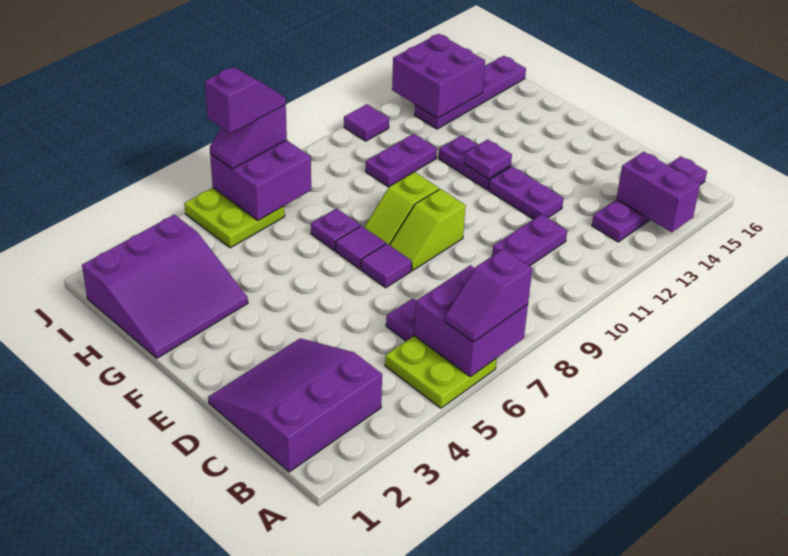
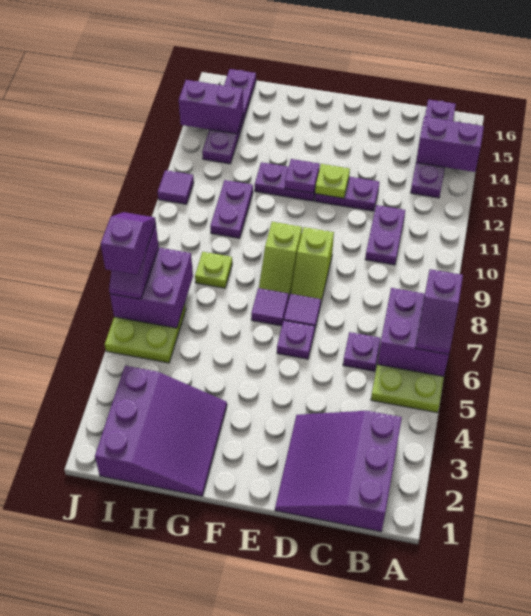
none -> lime 1x1 plate [315,164,350,198]
purple 1x1 plate [311,208,360,251] -> purple 1x1 plate moved to [277,320,315,359]
none -> lime 1x1 plate [195,252,232,288]
purple 2x2 brick [392,34,485,118] -> purple 1x2 brick [179,80,243,134]

